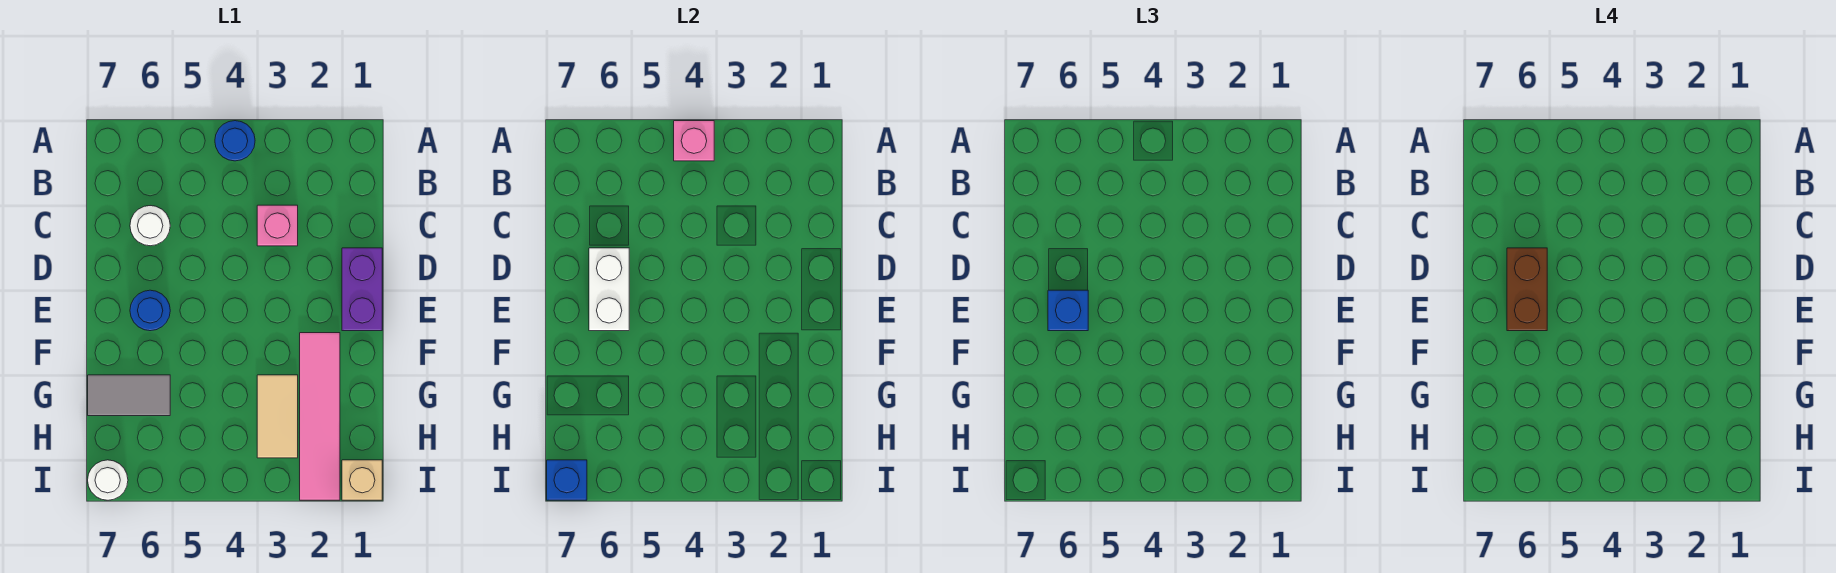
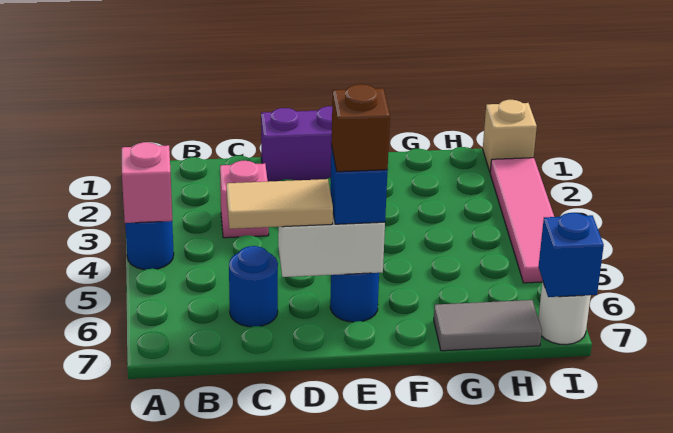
white 1x1 round brick [130,206,170,246] -> blue 1x1 round brick [229,246,278,327]
brown 1x2 brick [1507,248,1547,331] -> brown 1x1 brick [331,84,390,172]
pink 1x4 tile [300,333,340,500] -> pink 1x4 tile turned to [490,158,554,283]
tan 1x2 tile [257,375,298,458] -> tan 1x2 tile moved to [226,179,333,229]
grey 1x2 tile [88,375,170,416] -> grey 1x2 tile turned to [434,300,542,351]

